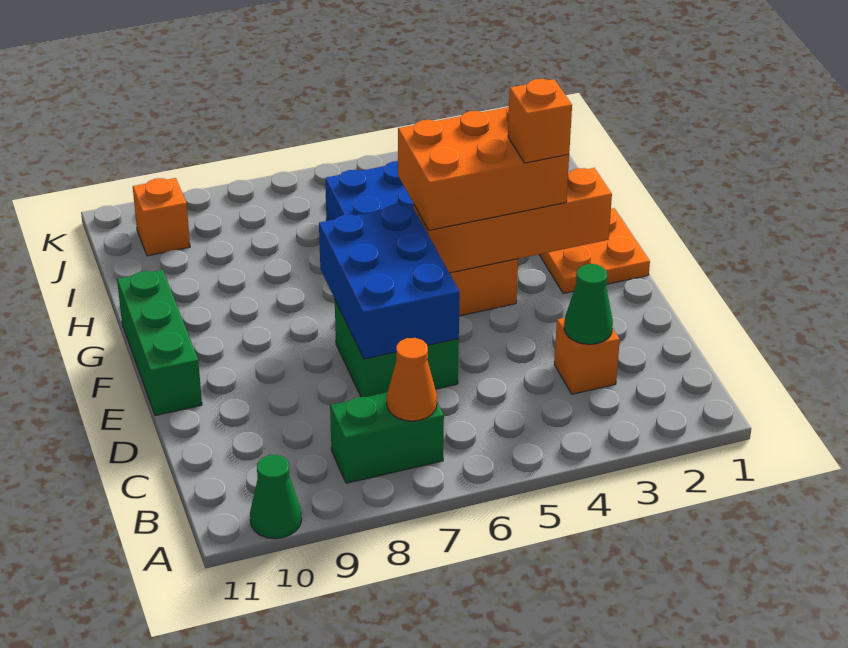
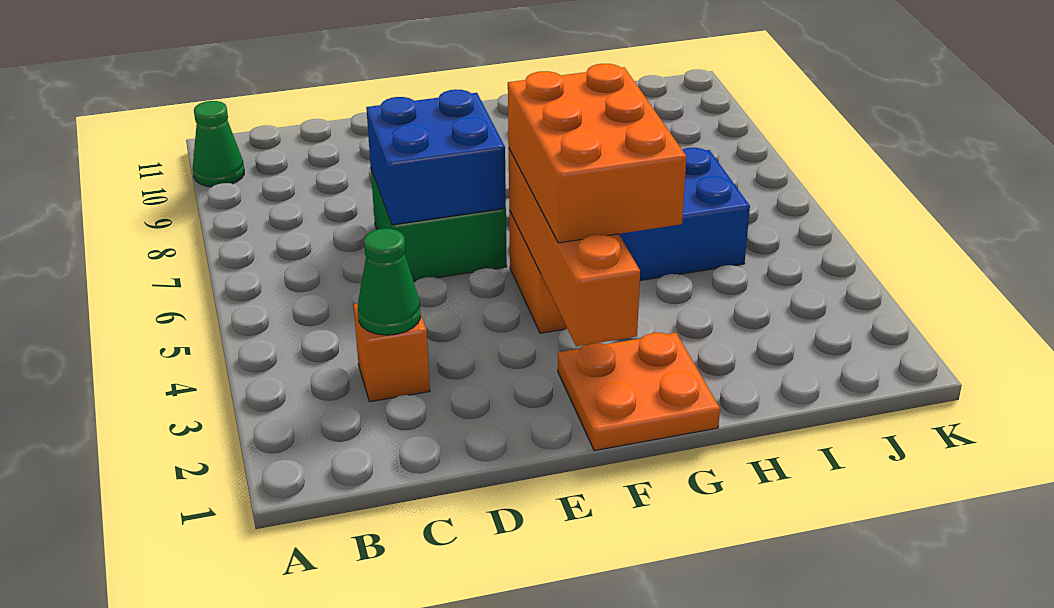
green 1x2 brick [330,392,444,483] -> none
orange 1x1 cone [387,338,437,421] -> none
blue 2x3 brick [319,204,460,359] -> blue 2x2 brick [366,89,506,225]
green 1x3 brick [117,270,202,416] -> none
orange 1x1 brick [508,79,572,163] -> none
orange 1x1 brick [133,178,190,256] -> none

